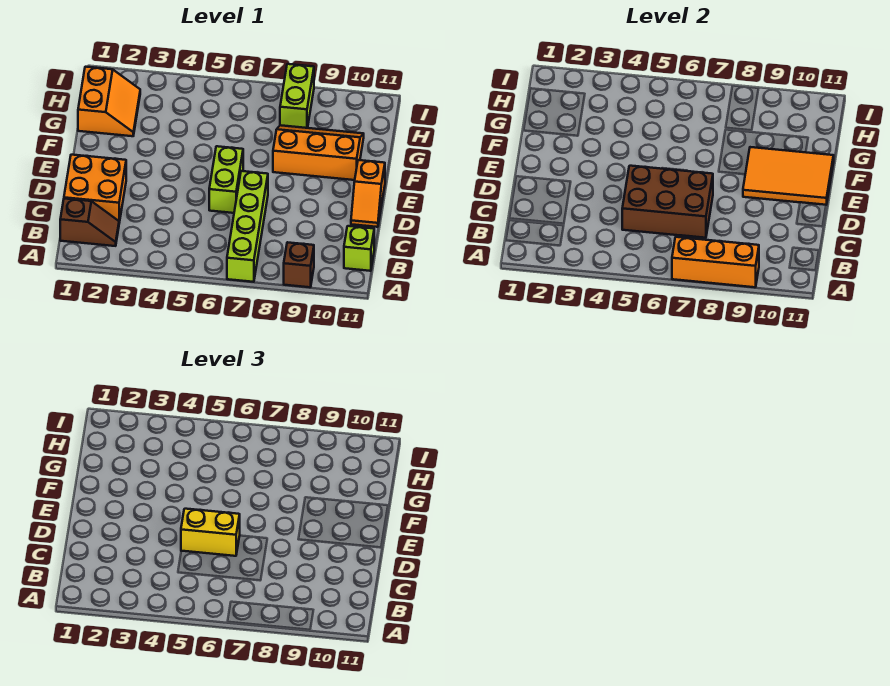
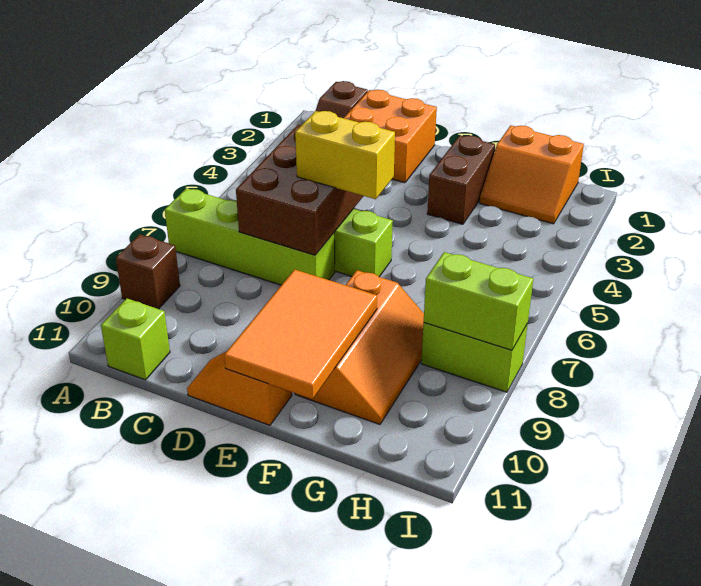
orange 1x3 brick [672,237,759,287] -> none
yellow 1x2 brick [181,509,240,556] -> yellow 1x2 brick turned to [295,111,395,199]
none -> brown 1x2 brick [427,135,495,224]
none -> lime 1x2 brick [424,252,533,350]

